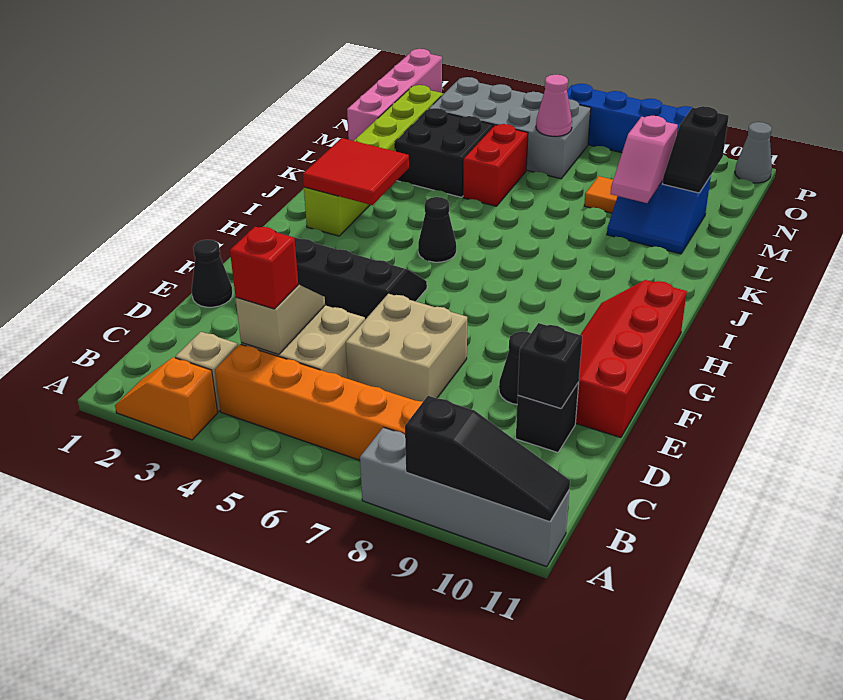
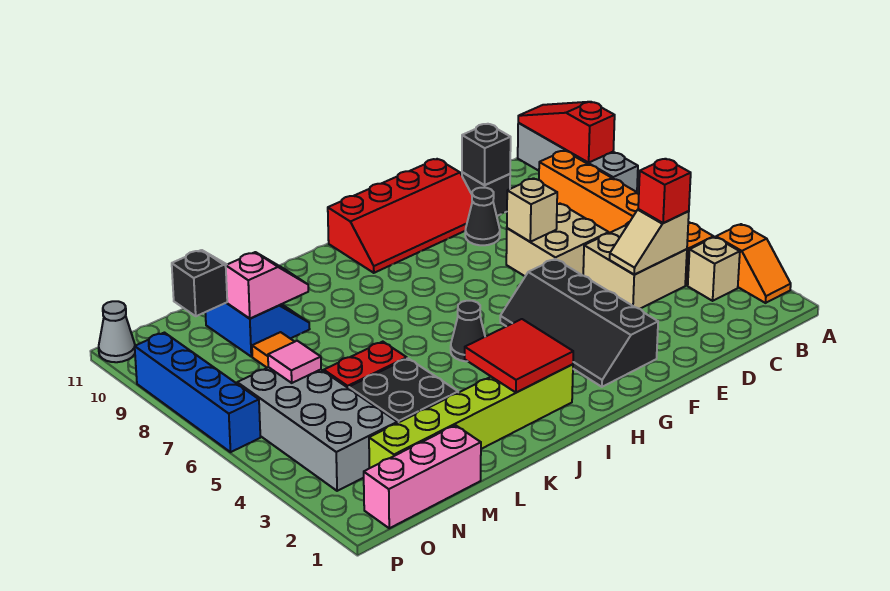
black 1x3 slope [405,396,570,522] -> red 1x3 slope [518,102,615,163]
black 1x1 cone [192,240,233,307] -> none
none -> tan 1x1 brick [507,178,557,242]
pink 1x4 brick [347,49,442,141] -> pink 1x3 brick [364,425,481,528]
pink 1x1 cone [536,75,572,136] -> pink 1x1 tile [268,341,321,383]

